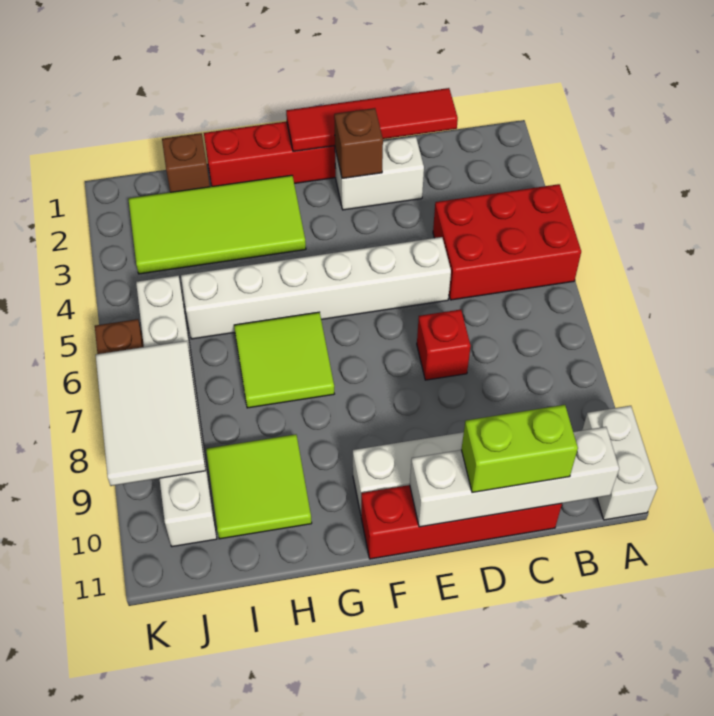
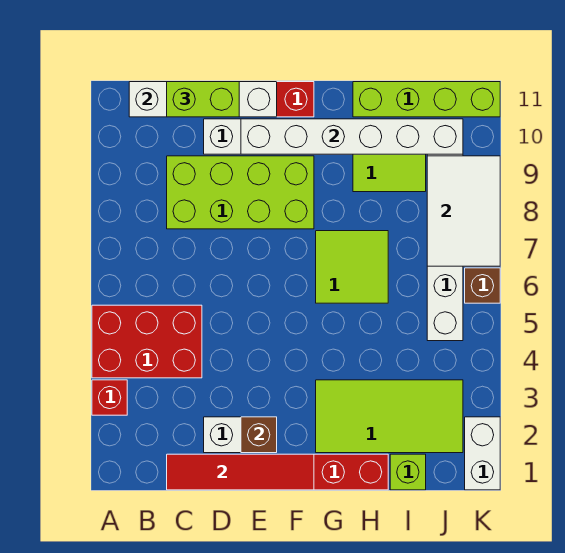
white 1x2 brick [582,406,658,520] -> white 1x2 brick moved to [465,417,500,490]
none -> lime 2x4 brick [167,156,314,229]
white 1x6 brick [181,237,451,339] -> white 1x6 brick moved to [241,119,463,154]
red 1x1 brick [417,310,471,380] -> red 1x1 brick moved to [92,380,127,415]
none -> lime 1x4 brick [353,82,500,117]
brown 1x1 brick [162,133,210,192] -> lime 1x1 brick [390,454,426,490]

